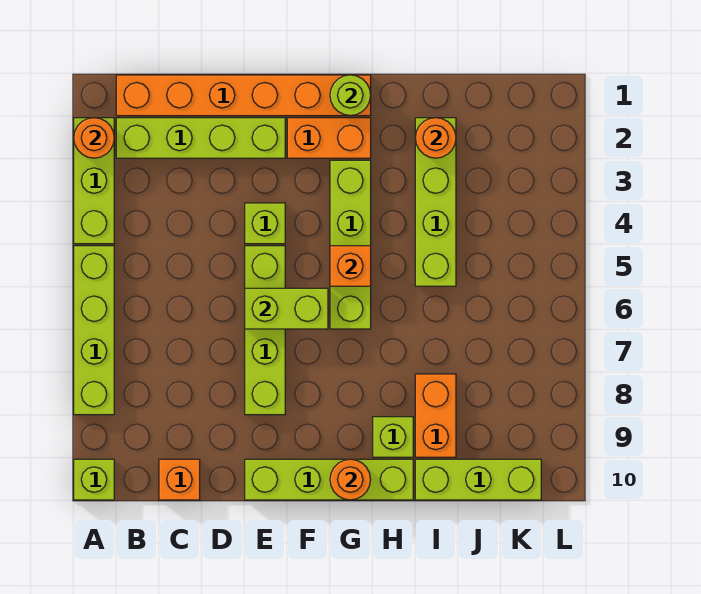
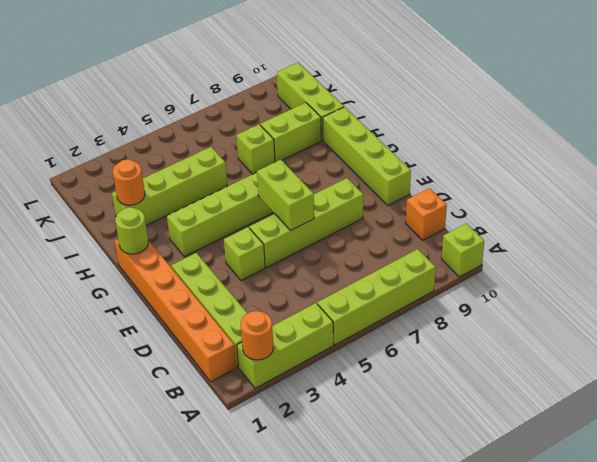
orange 1x2 brick [287,118,371,158] -> none
orange 1x1 brick [330,246,371,286] -> none
orange 1x1 round brick [330,459,371,500] -> none
lime 1x1 brick [373,417,413,457] -> lime 1x1 brick moved to [237,124,275,174]
orange 1x2 brick [415,374,456,457] -> lime 1x2 brick [260,103,321,162]

